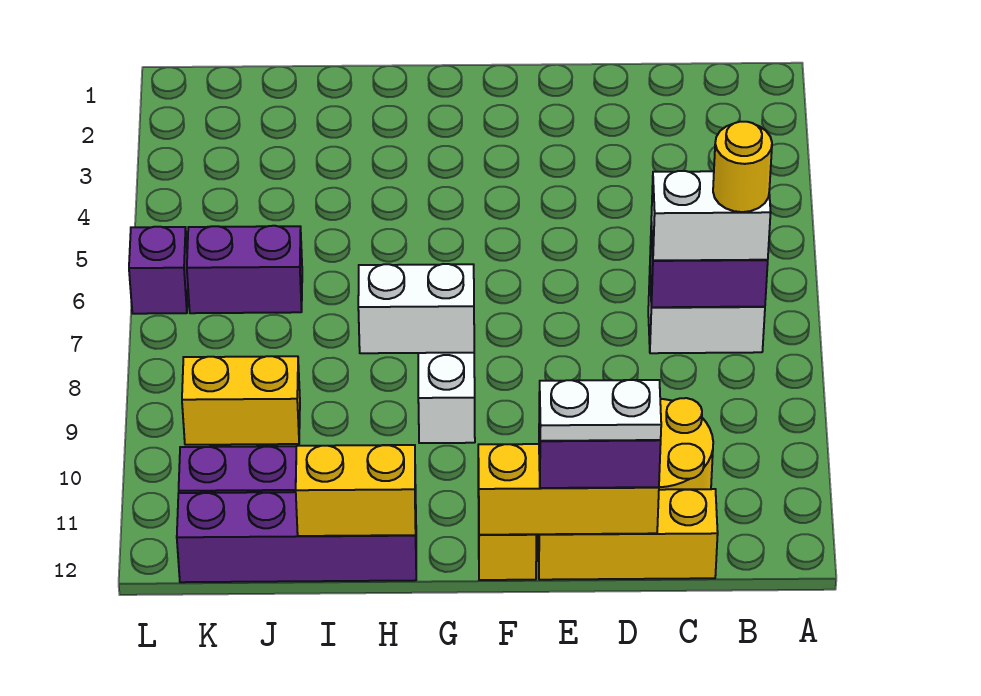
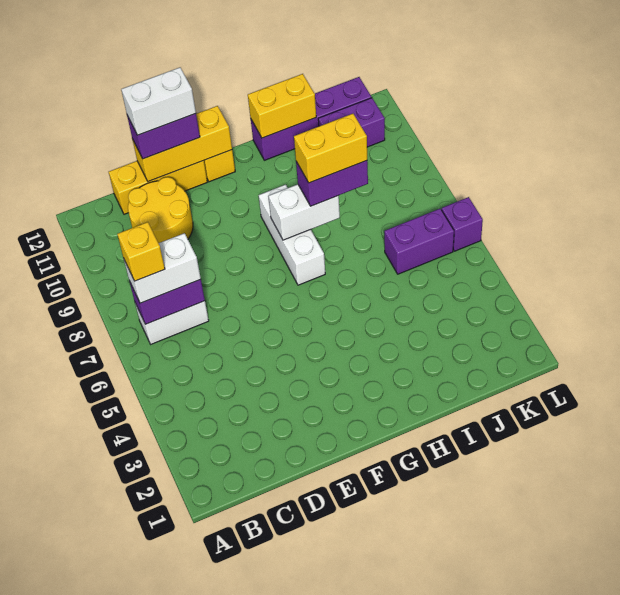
yellow 1x1 round brick [713,122,772,212] -> yellow 1x1 brick [117,222,165,281]
white 1x2 plate [539,380,661,441] -> white 1x2 brick [121,68,196,135]
none -> purple 1x2 brick [296,161,368,206]
yellow 1x2 brick [182,356,300,445] -> yellow 1x2 brick moved to [294,114,367,183]

